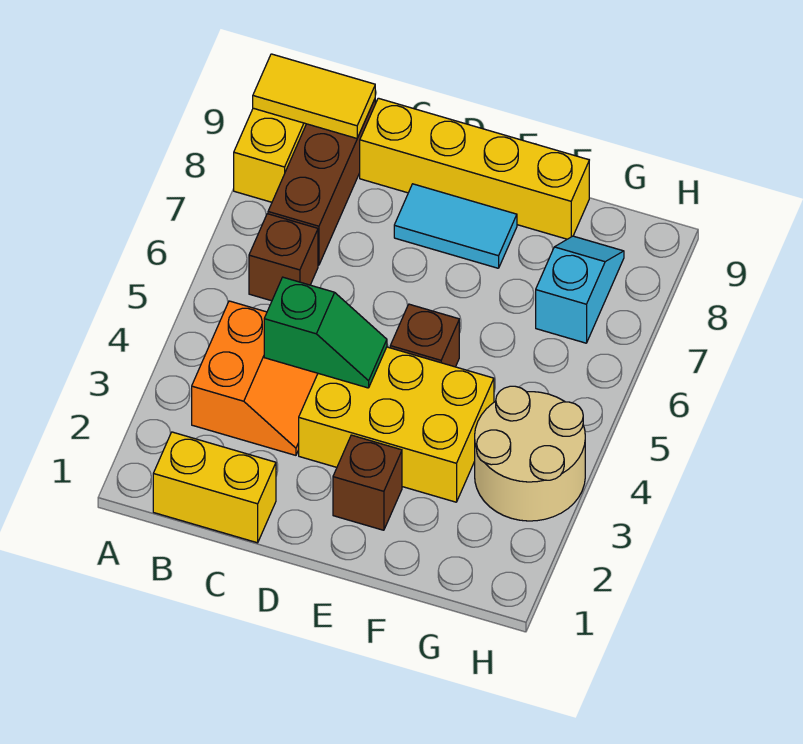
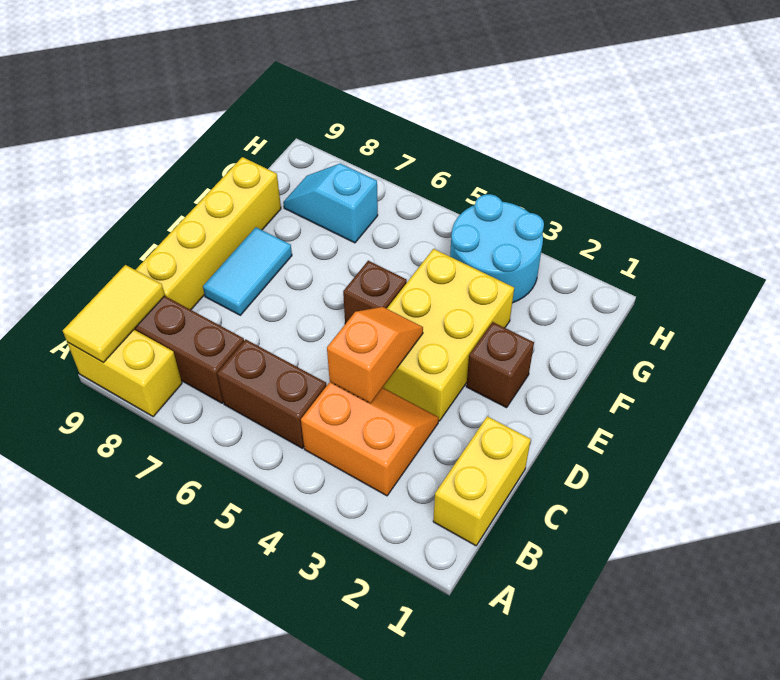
brown 1x1 brick [249,214,318,301] -> brown 1x2 brick [217,339,327,448]
green 1x2 slope [264,277,387,388] -> orange 1x2 slope [327,307,423,403]
tan 2x2 round brick [475,386,585,521] -> cyan 2x2 round brick [450,194,544,303]

